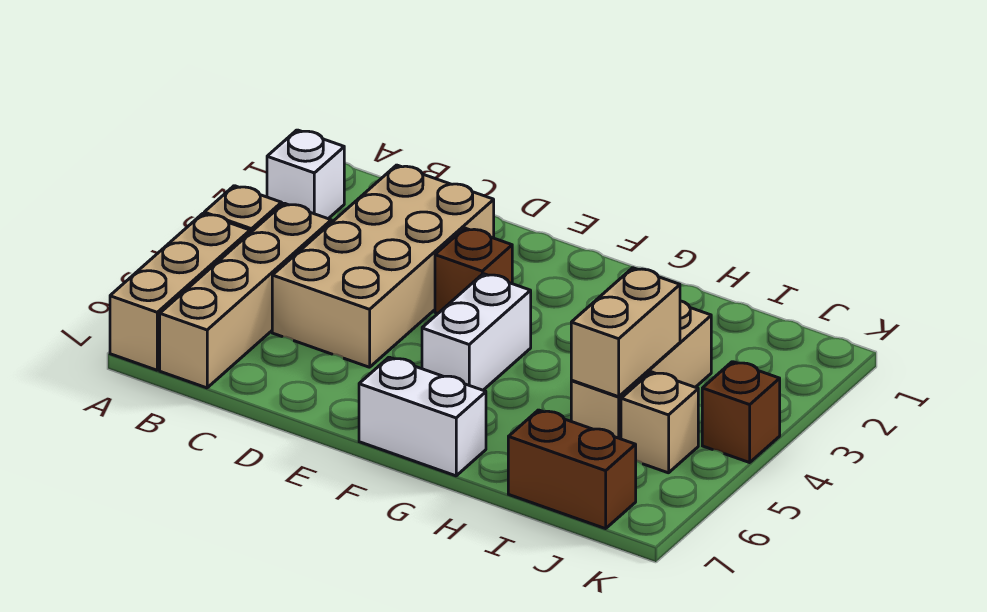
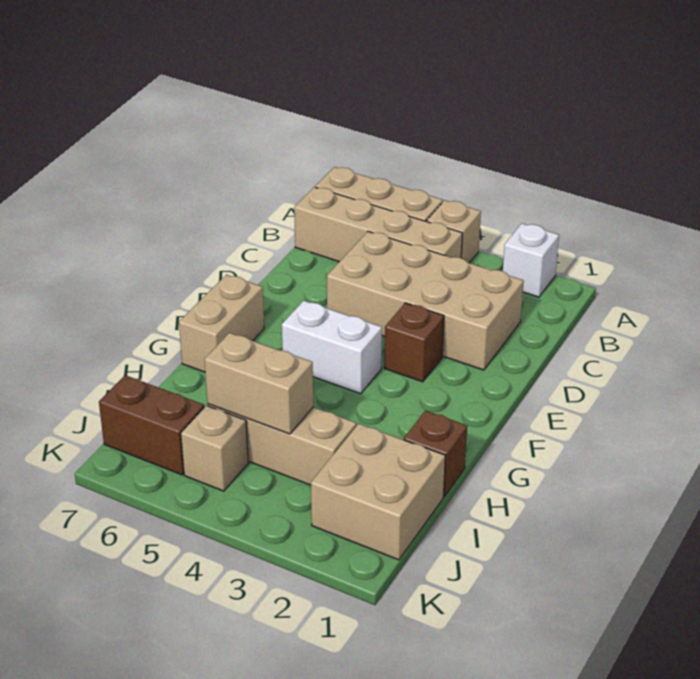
white 1x2 brick [359,357,486,476] -> tan 1x2 brick [179,275,264,372]
none -> tan 2x2 brick [311,424,445,560]
brown 1x2 brick [508,410,636,529] -> brown 1x2 brick turned to [99,375,204,475]
brown 1x1 brick [702,362,780,463] -> brown 1x1 brick moved to [404,411,467,497]

